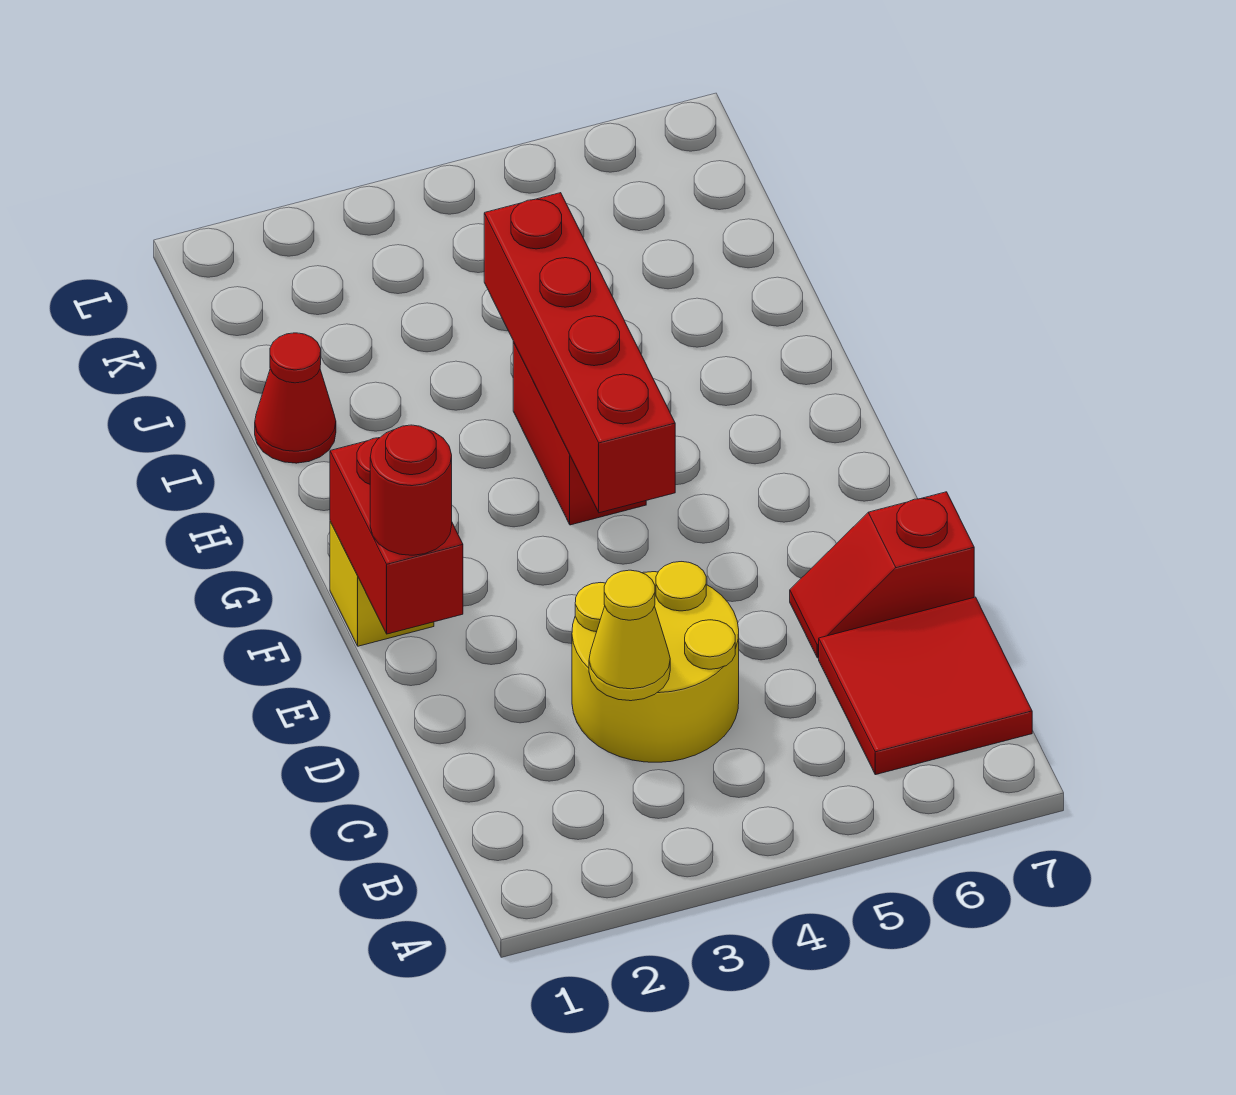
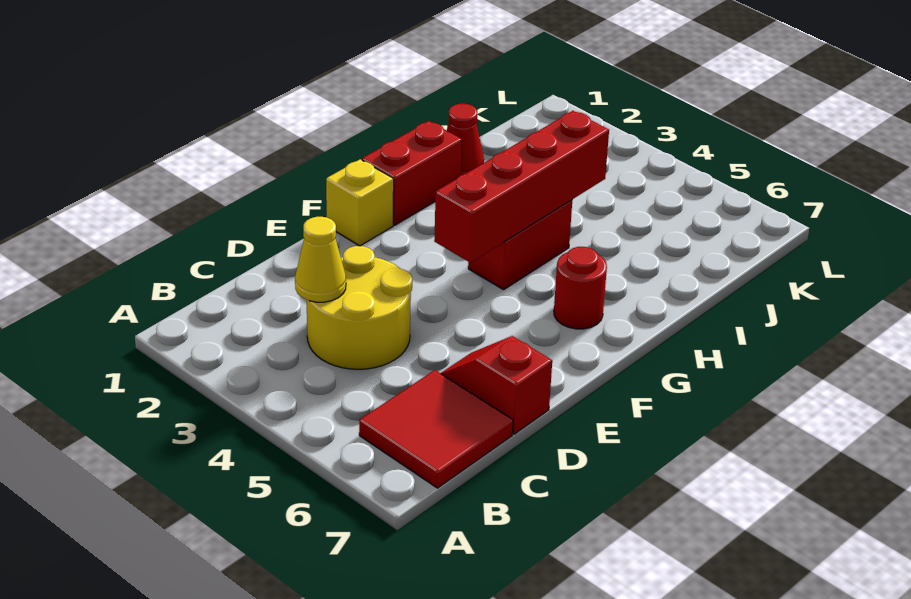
red 1x2 brick [330,438,463,634] -> red 1x2 brick moved to [362,121,462,225]
red 1x1 round brick [370,425,452,555] -> red 1x1 round brick moved to [554,247,607,329]

